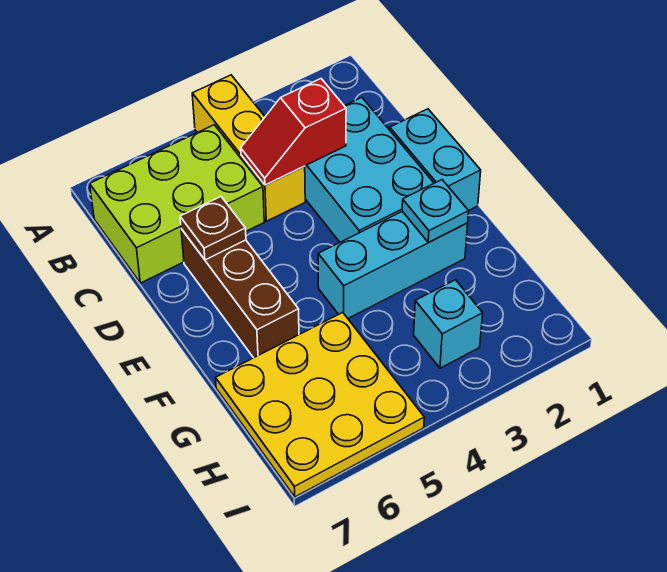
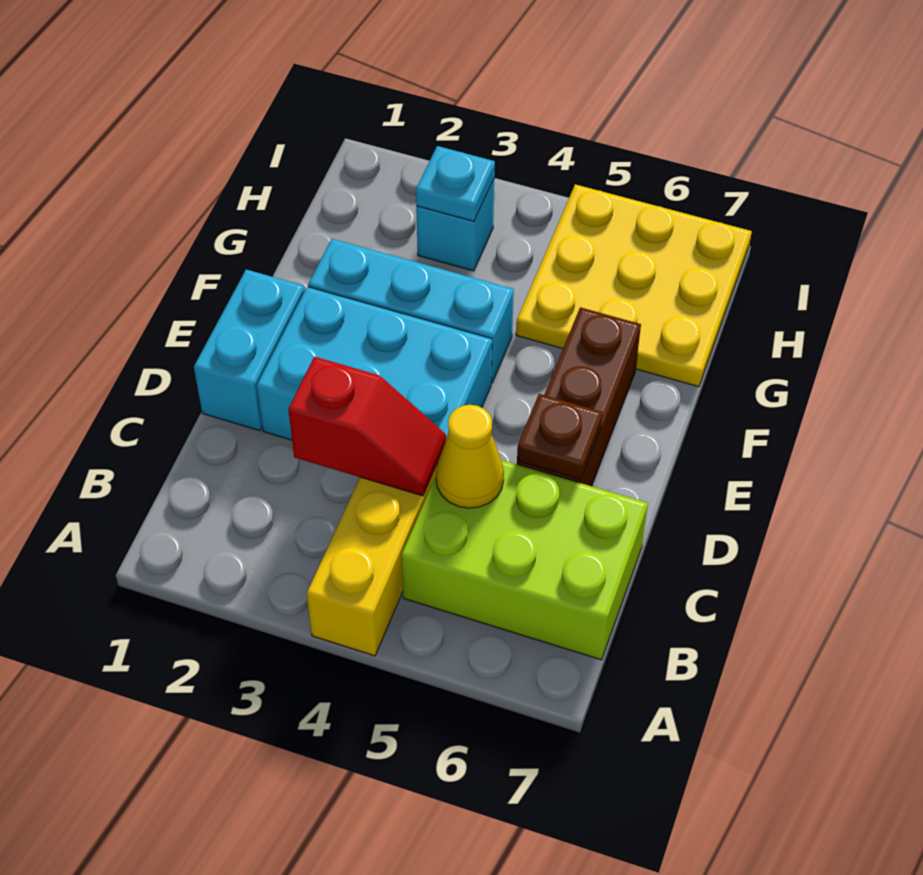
cyan 2x3 brick [305,97,434,242] -> cyan 2x3 brick turned to [257,287,492,440]
none -> yellow 1x1 cone [436,405,504,508]
cyan 1x1 plate [402,180,469,243] -> cyan 1x1 plate moved to [416,146,495,221]

